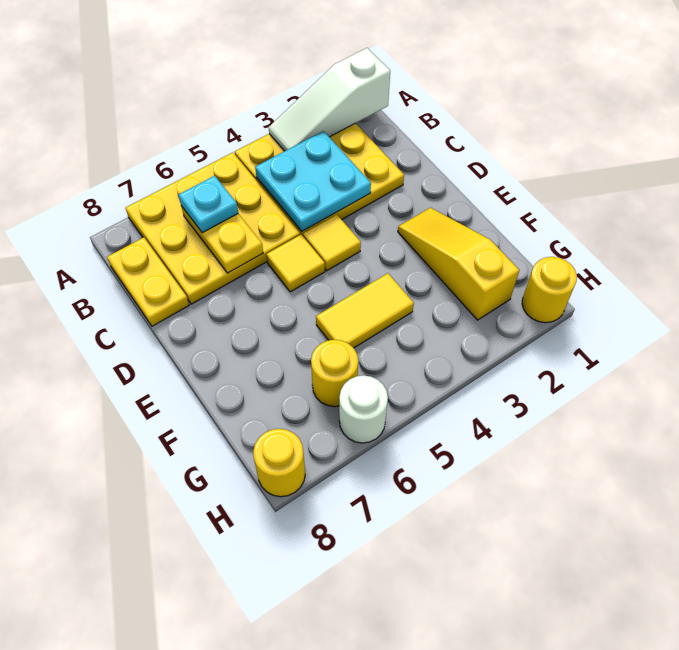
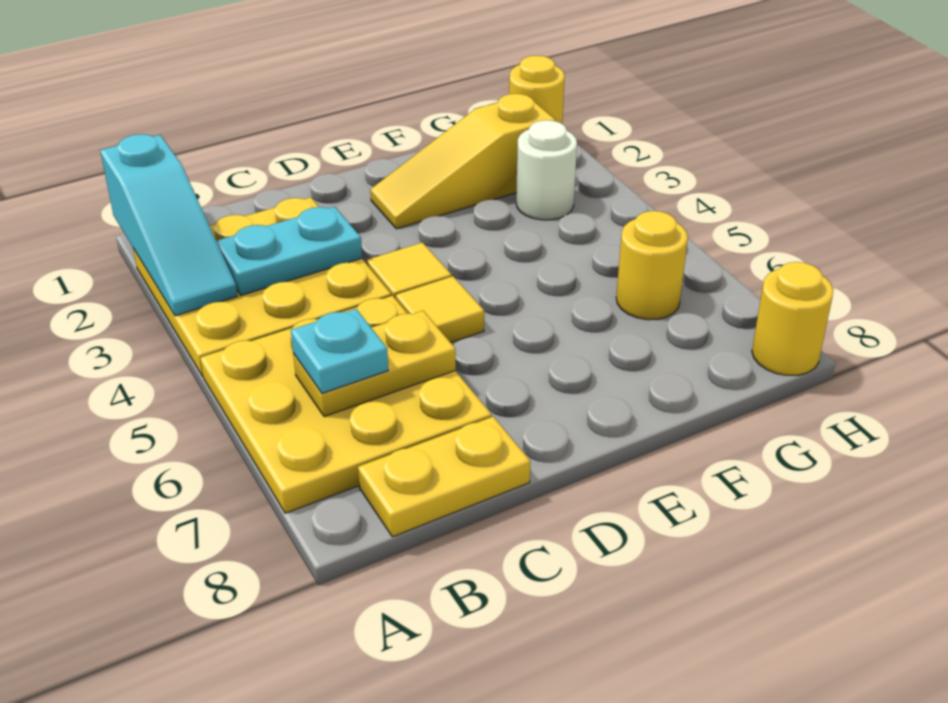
white 1x3 slope [269,48,390,151] -> cyan 1x3 slope [100,134,238,316]
cyan 2x2 plate [255,131,371,231] -> cyan 1x2 plate [217,206,362,295]
yellow 1x2 tile [316,273,414,348] -> none
white 1x1 round brick [339,375,388,443] -> white 1x1 round brick moved to [516,120,577,220]

